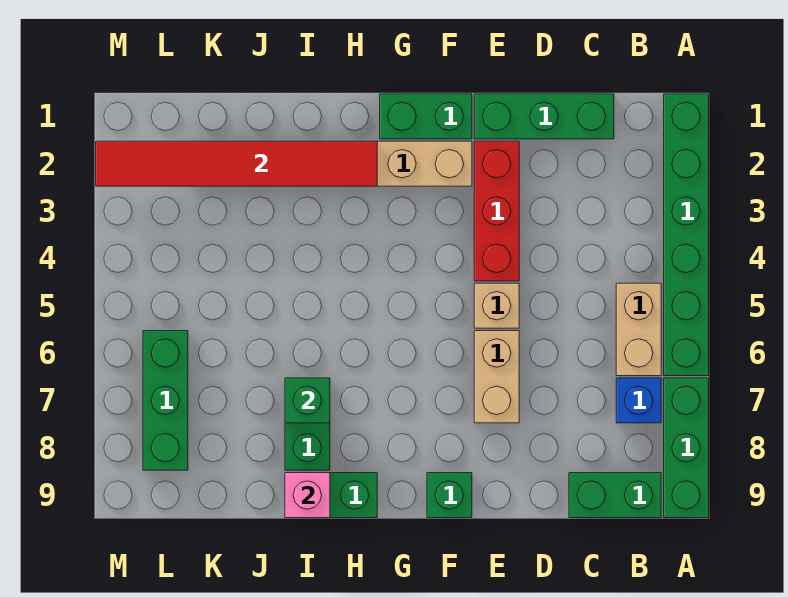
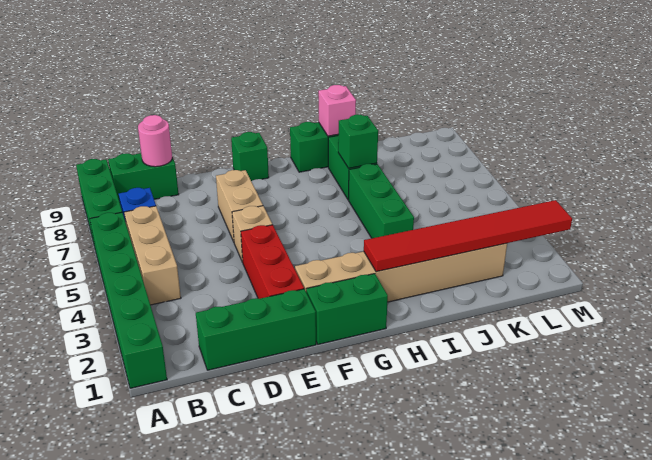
tan 1x2 brick [616,283,661,376] -> tan 1x3 brick [124,206,181,305]
none -> pink 1x1 round brick [138,115,172,167]
green 1x3 brick [143,331,188,470] -> green 1x3 brick moved to [349,164,414,238]

